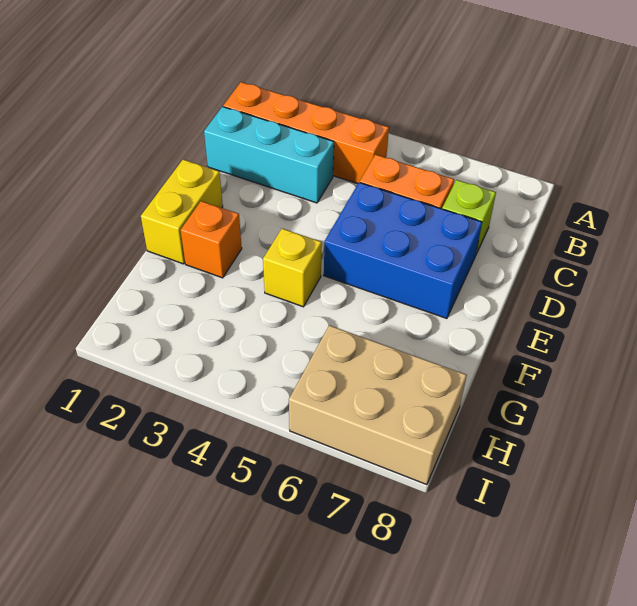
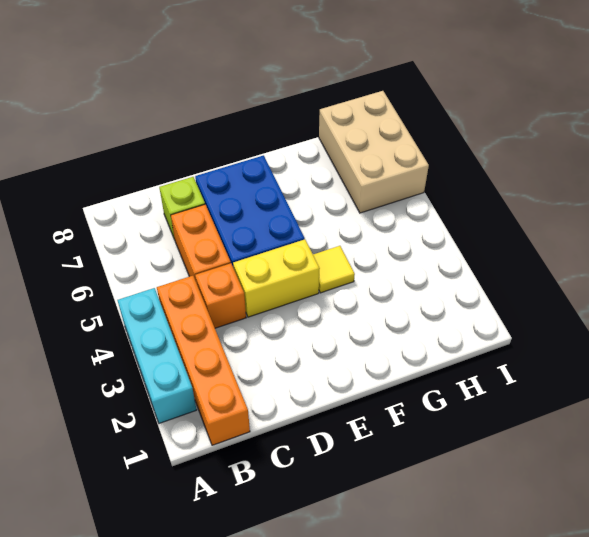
cyan 1x3 brick [204,107,334,203] -> cyan 1x3 brick moved to [117,288,196,423]
yellow 1x2 brick [141,159,223,264] -> yellow 1x2 brick moved to [233,239,320,317]
orange 1x1 brick [181,201,242,278] -> orange 1x1 brick moved to [195,263,246,328]
yellow 1x1 brick [263,229,322,307] -> yellow 1x1 tile [313,246,355,293]

